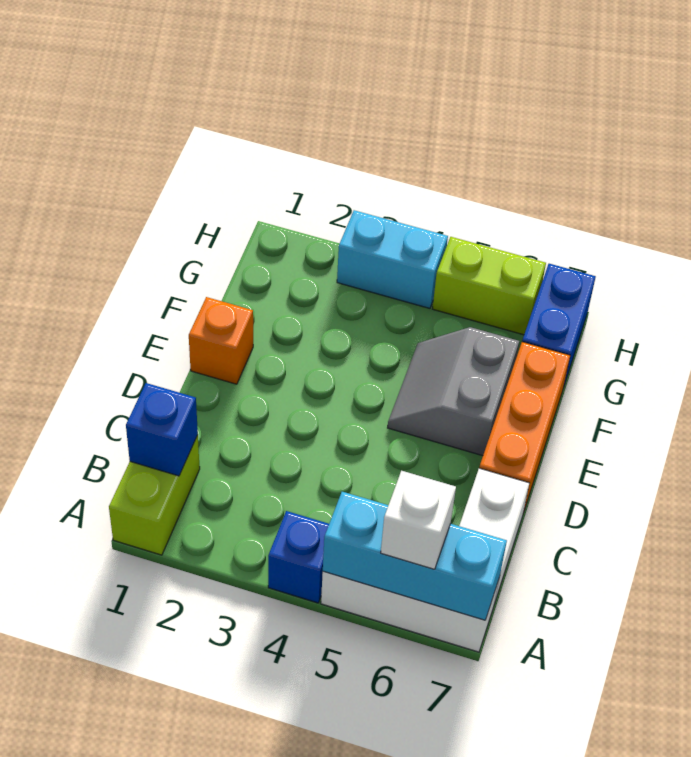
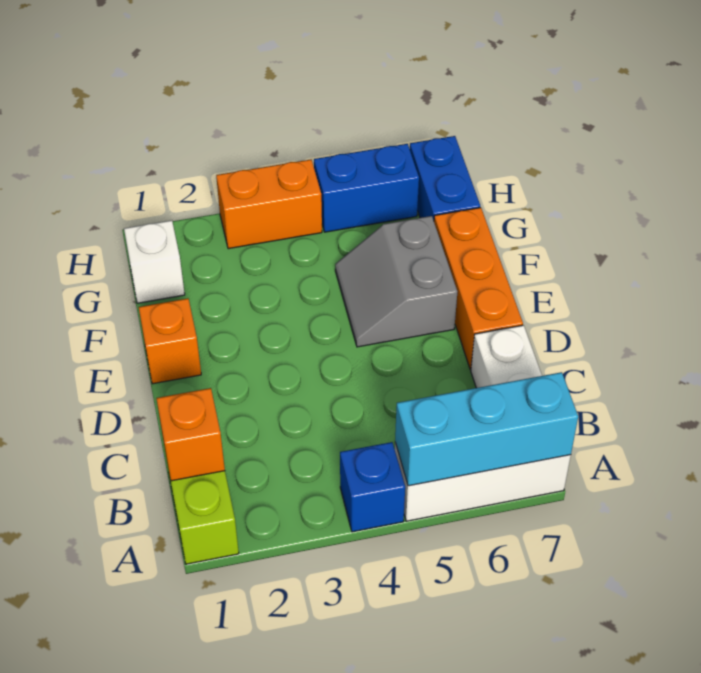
white 1x1 brick [381,471,456,569] -> white 1x1 brick moved to [124,220,185,303]
blue 1x1 brick [126,383,198,476] -> orange 1x1 brick [156,388,225,481]
cyan 1x2 brick [337,210,448,308] -> orange 1x2 brick [216,160,322,249]
lime 1x2 brick [432,237,546,335] -> blue 1x2 brick [314,144,419,232]

